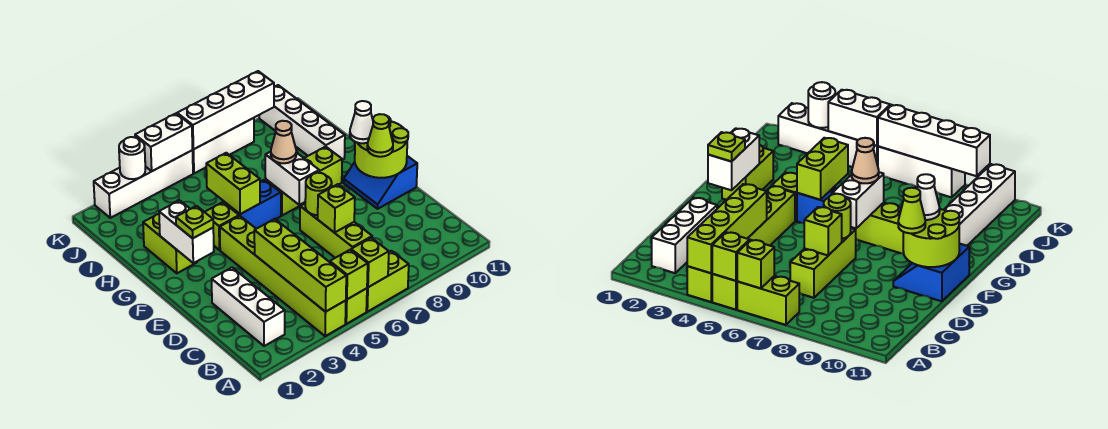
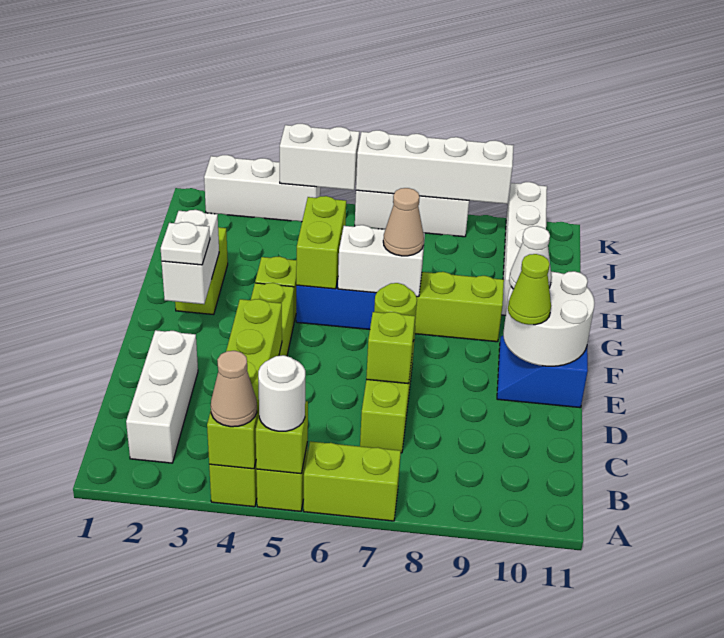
none -> tan 1x1 cone [211,351,257,427]
lime 1x1 brick [351,238,389,287] -> none
lime 2x2 round brick [355,117,408,178] -> white 2x2 round brick [503,271,594,366]
lime 1x1 plate [176,206,213,238] -> white 1x1 plate [161,222,210,265]
white 1x2 brick [265,152,319,205] -> white 1x2 brick turned to [338,225,425,297]
white 1x4 brick [94,150,193,218] -> white 1x3 brick [204,155,320,222]
white 1x1 round brick [119,137,145,179] -> white 1x1 round brick moved to [258,355,305,431]

